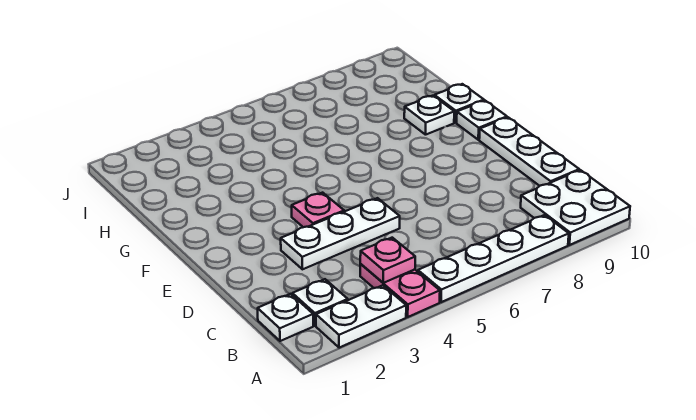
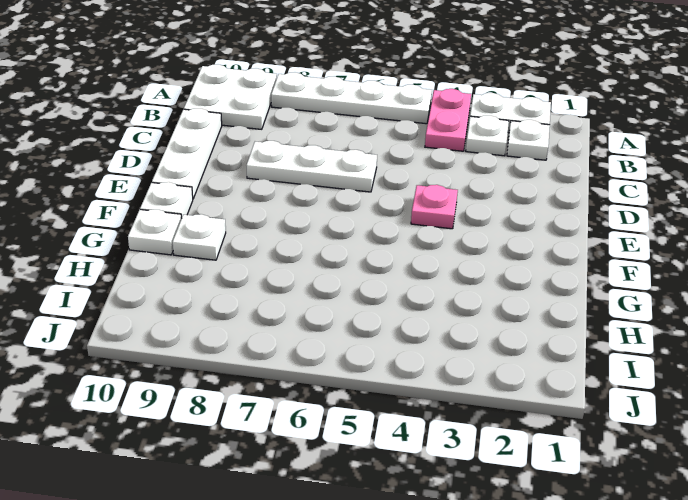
white 1x1 plate [258,294,313,341] -> white 1x1 plate moved to [466,115,509,156]
pink 1x1 plate [360,238,415,283] -> none
white 1x3 plate [281,198,400,269] -> white 1x3 plate moved to [247,141,377,192]

